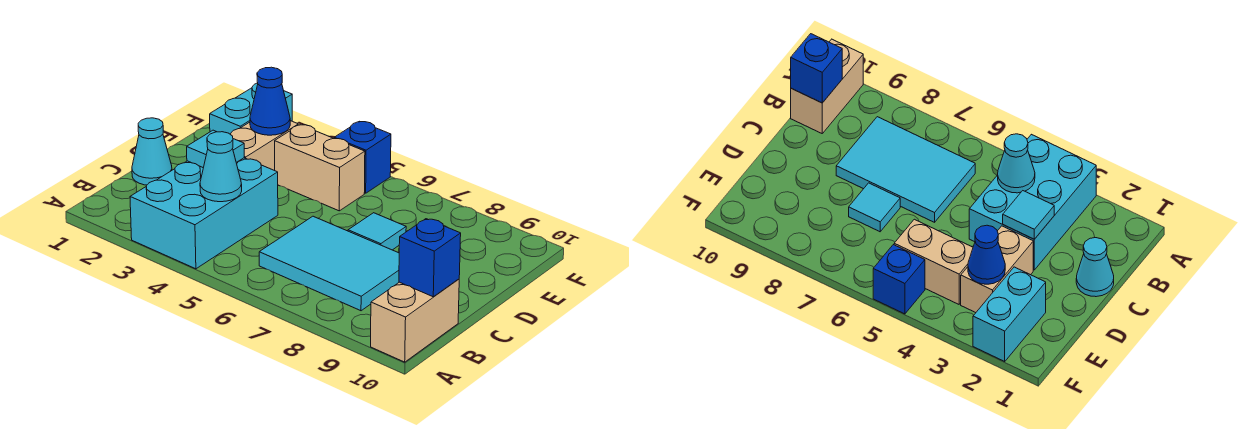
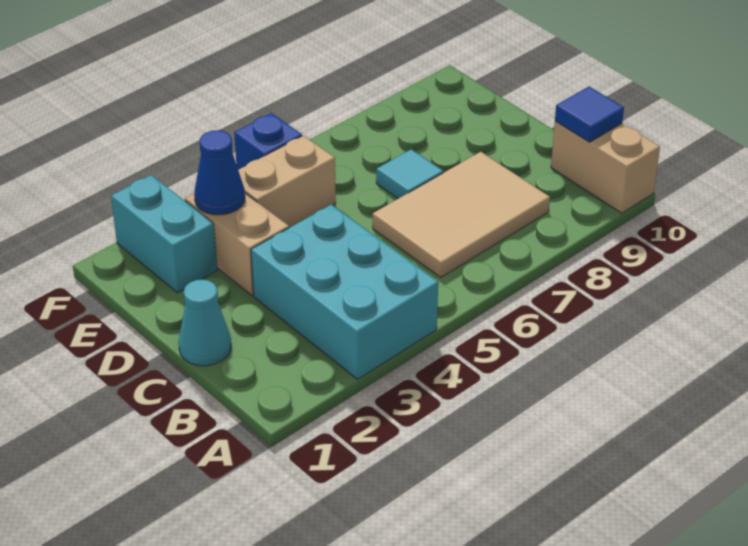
cyan 1x1 cone [200,132,242,202] -> none
cyan 2x3 tile [259,216,399,311] -> tan 2x3 tile [373,152,550,277]
blue 1x1 brick [399,219,461,297] -> blue 1x1 tile [555,87,624,142]
cyan 1x1 tile [187,130,244,168] -> none

